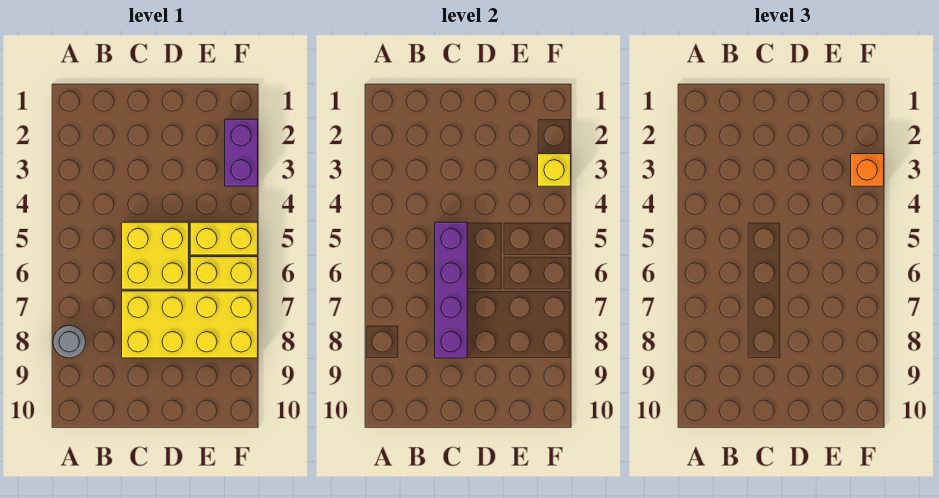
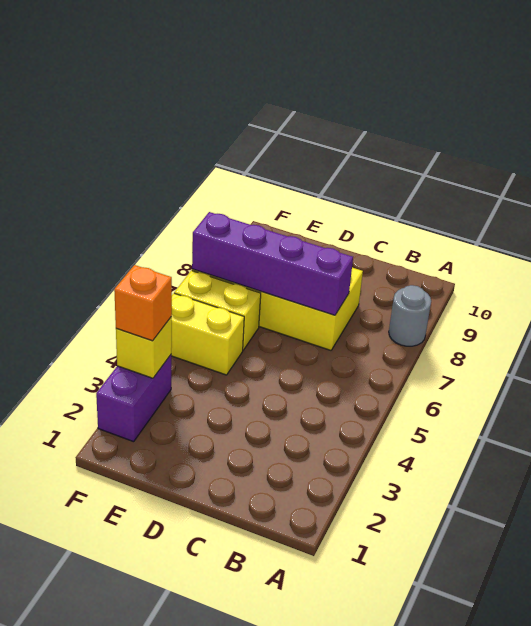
yellow 2x2 brick [122,222,189,289] -> none
purple 1x4 brick [435,222,467,358] -> purple 1x4 brick turned to [192,212,353,315]

